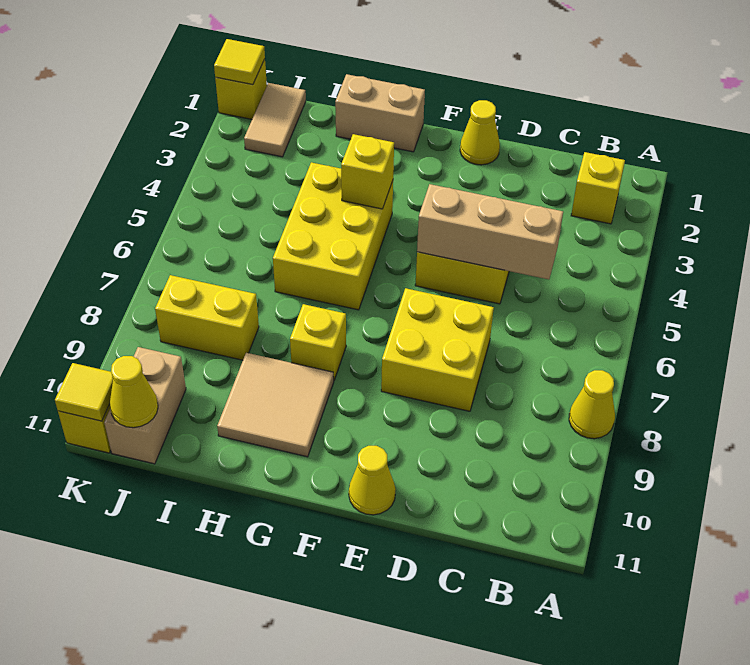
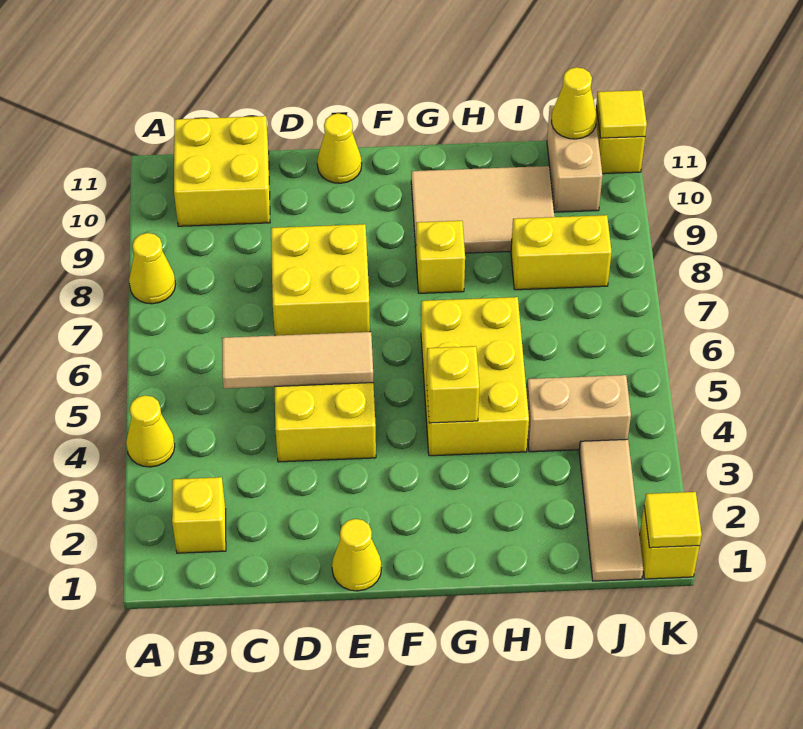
none -> yellow 1x1 cone [126,395,175,467]
none -> yellow 2x2 brick [174,116,270,226]
tan 1x3 brick [417,184,563,279] -> tan 1x3 tile [222,332,373,388]
tan 1x2 brick [335,74,425,152] -> tan 1x2 brick moved to [527,375,631,452]
tan 2x2 tile [217,353,334,457] -> tan 2x3 tile [411,166,555,253]
tan 1x2 tile [244,83,306,157] -> tan 1x3 tile [579,439,643,581]

